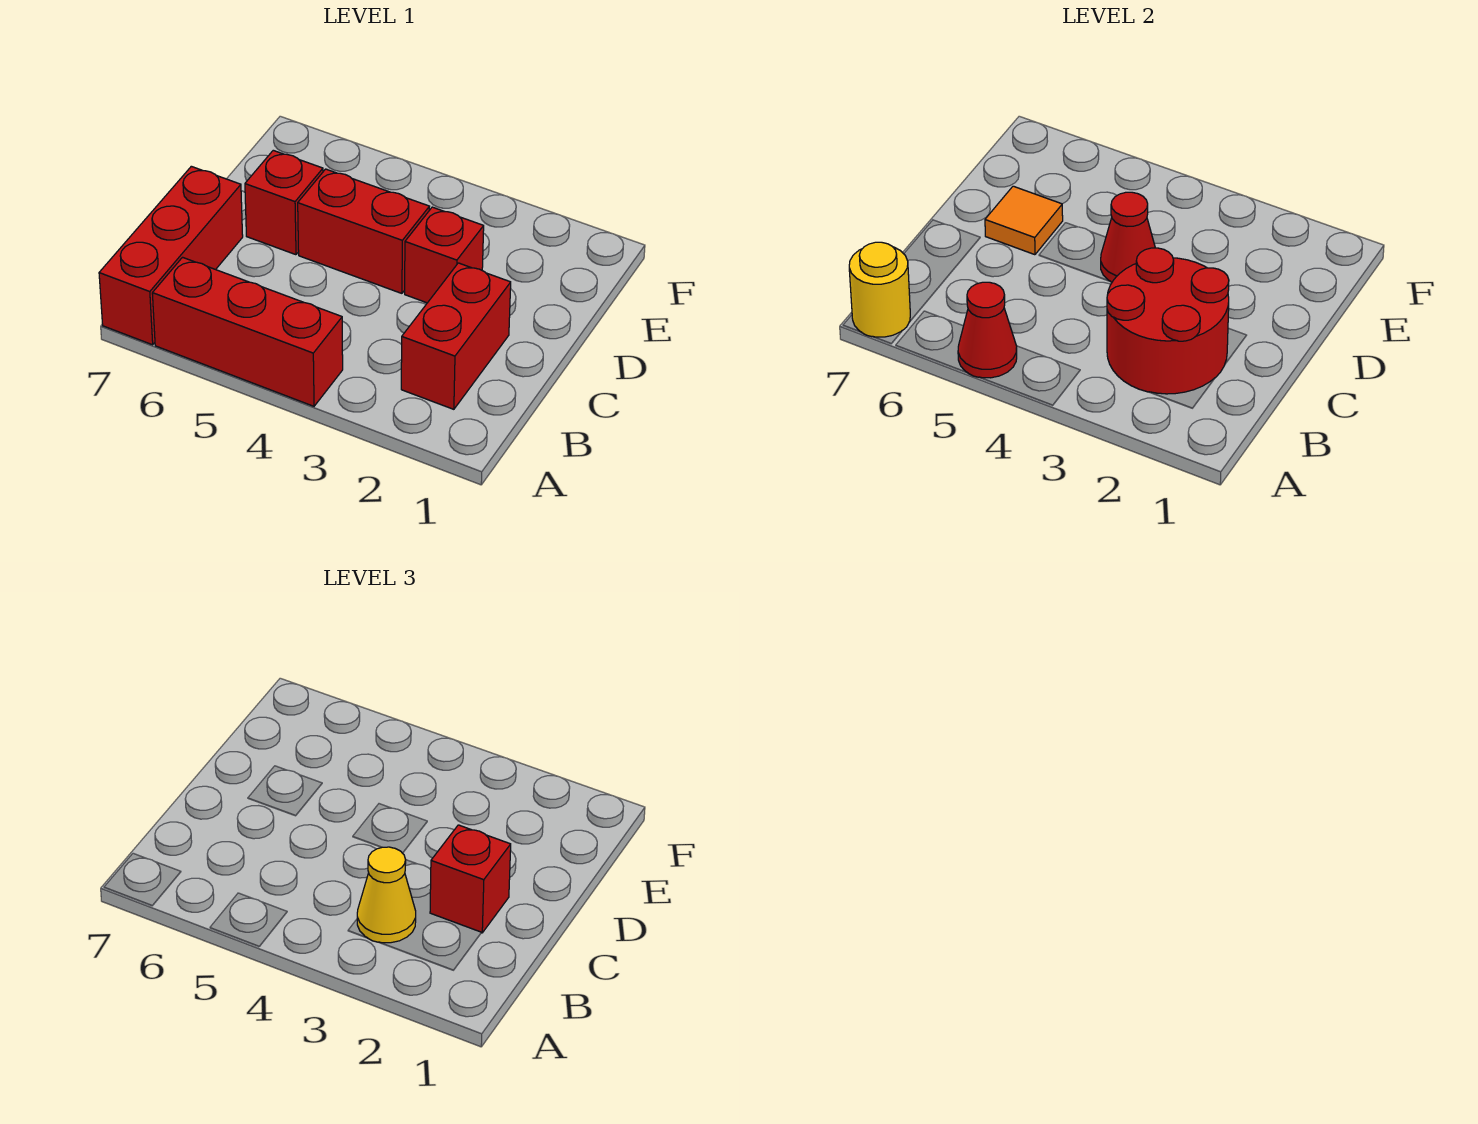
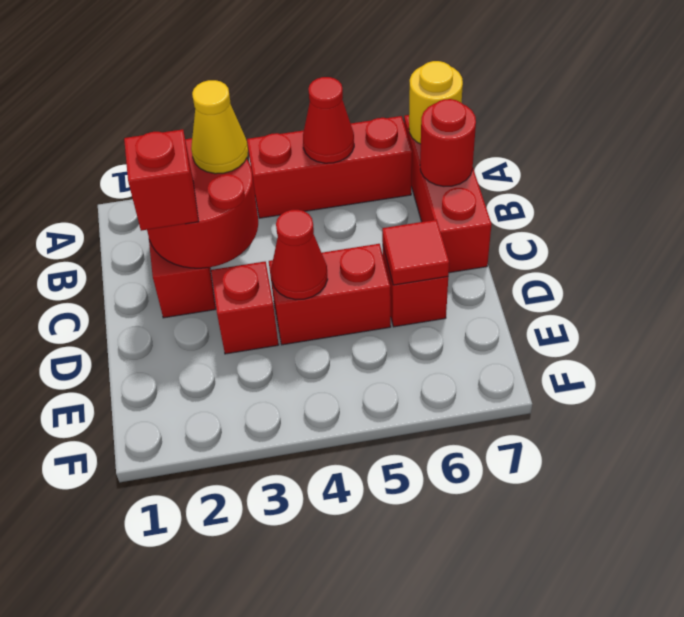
none -> red 1x1 round brick [420,99,476,186]
orange 1x1 tile [985,186,1063,255] -> red 1x1 tile [382,220,449,285]

